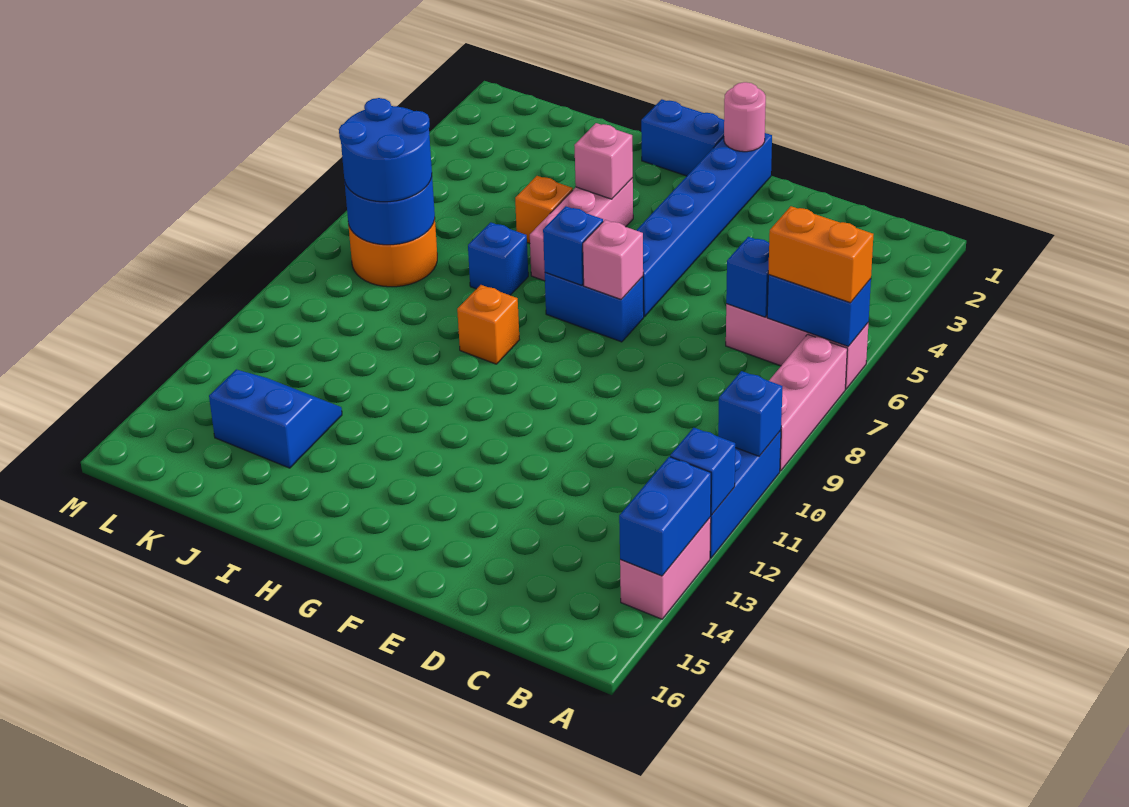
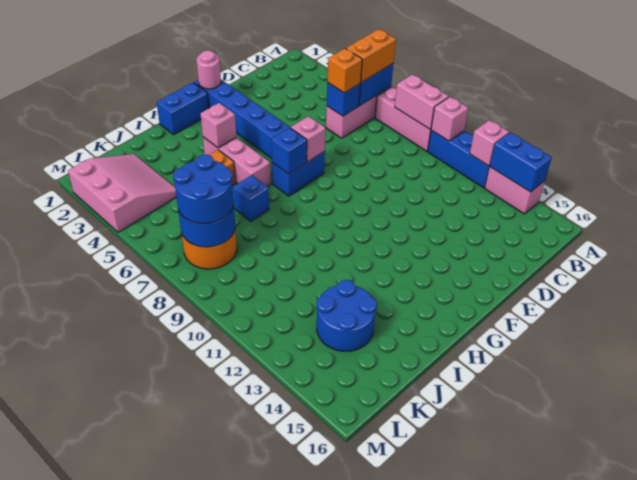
none -> pink 1x2 brick [395,74,449,129]
blue 1x1 brick [718,371,783,456] -> pink 1x1 brick [431,97,468,141]
blue 1x1 brick [670,428,735,515] -> pink 1x1 brick [470,120,509,166]
orange 1x1 brick [457,285,519,364] -> orange 1x1 brick moved to [327,49,362,93]
blue 2x2 slope [209,370,342,468] -> blue 2x2 round brick [317,280,377,351]
none -> pink 3x3 slope [68,154,176,232]

